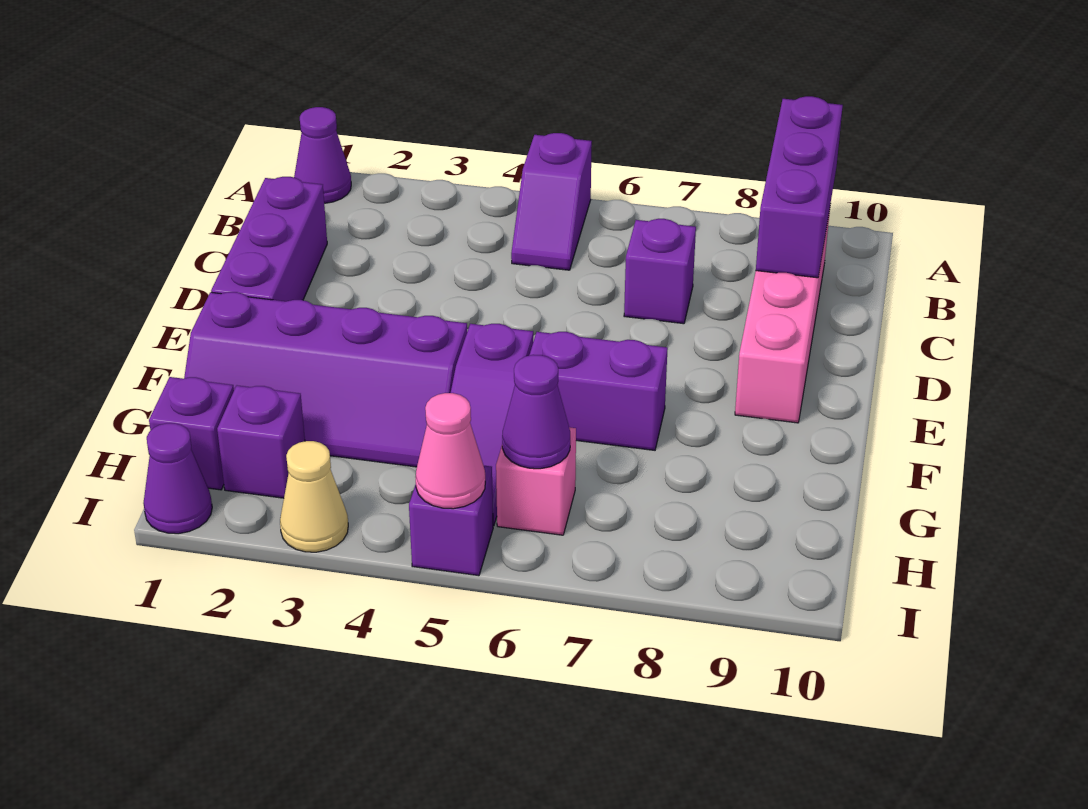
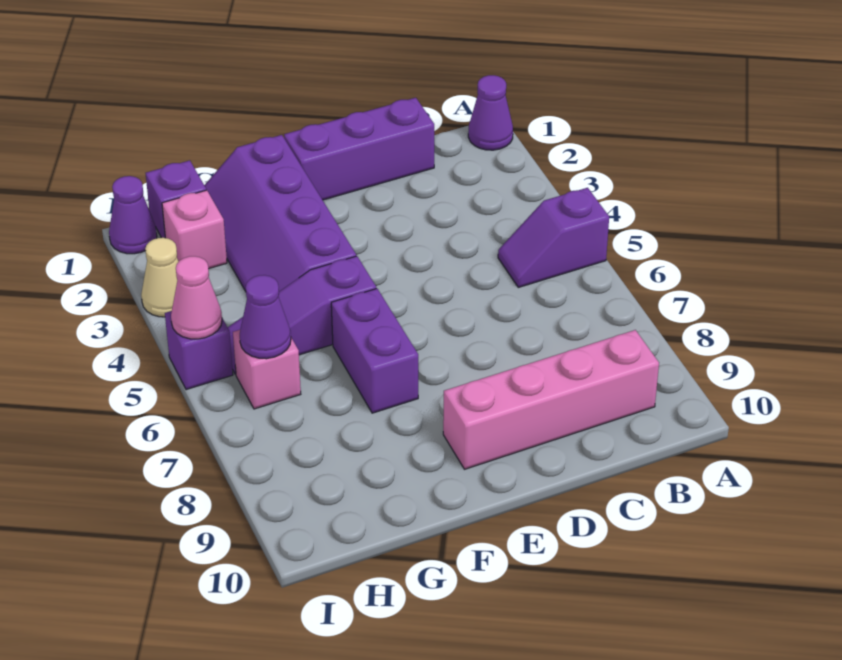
purple 1x3 brick [756,96,843,278] -> none
purple 1x1 brick [624,219,696,324] -> none
purple 1x1 brick [217,385,305,498] -> pink 1x1 brick [162,190,227,269]

